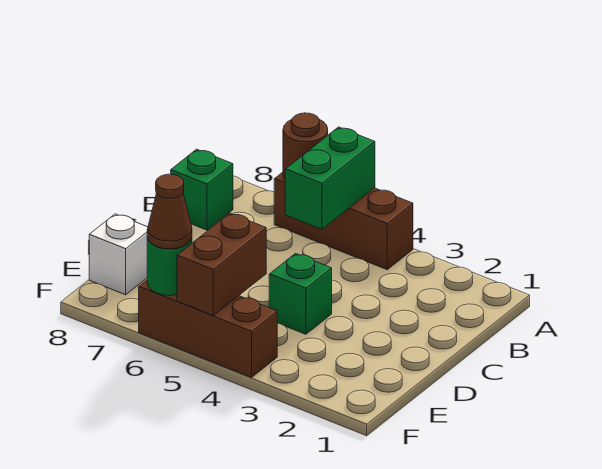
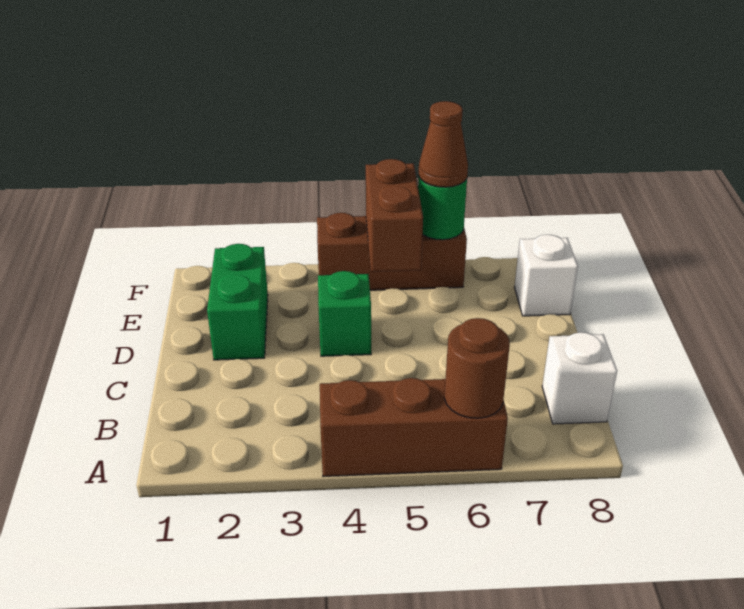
green 1x2 brick [285,127,375,229] -> green 1x2 brick moved to [207,244,268,360]
green 1x1 brick [171,149,233,230] -> white 1x1 brick [542,332,617,424]

